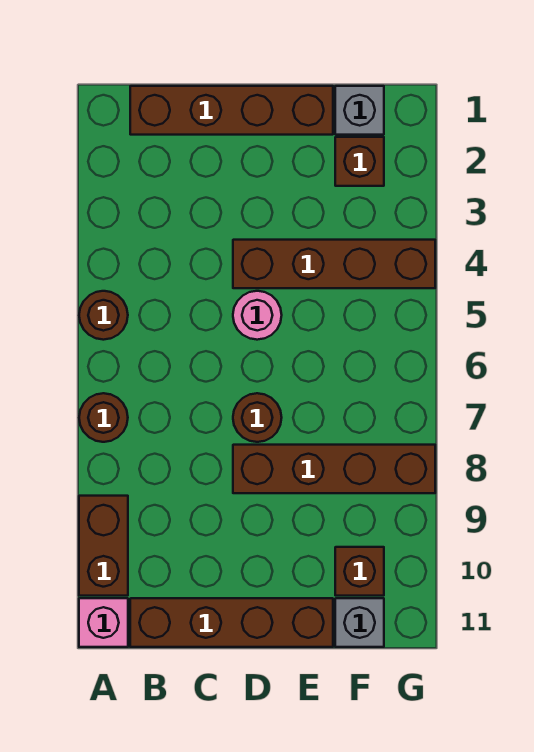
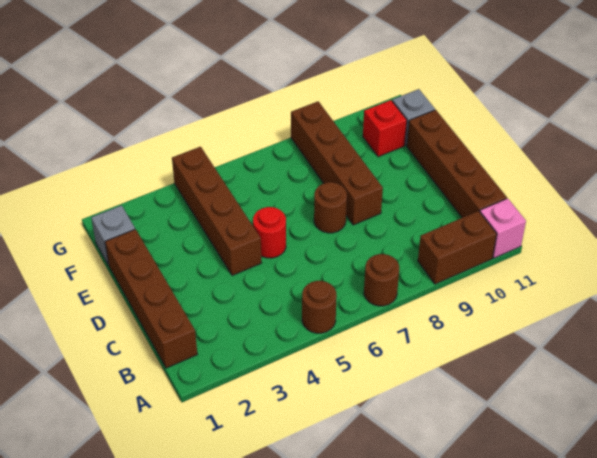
pink 1x1 round brick [233,291,282,340] -> red 1x1 round brick [253,207,286,258]
brown 1x1 brick [335,137,384,186] -> none
brown 1x1 brick [335,547,384,596] -> red 1x1 brick [363,100,407,157]

